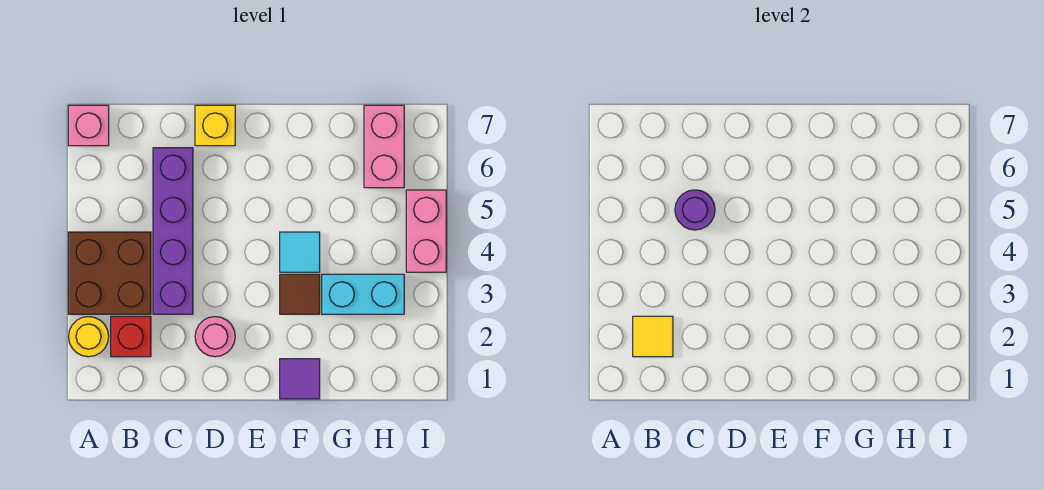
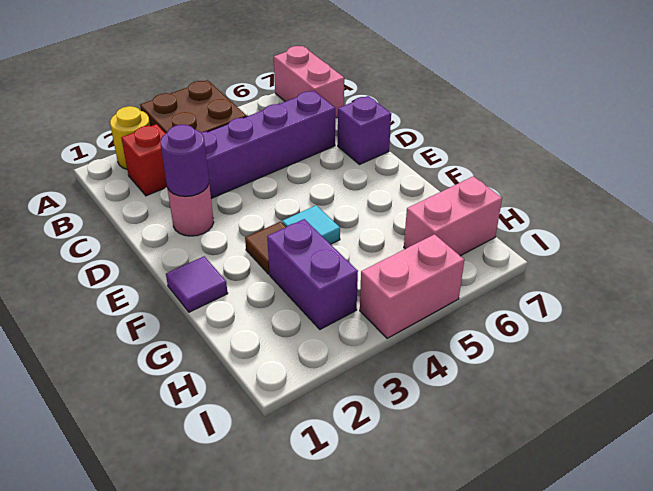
pink 1x1 brick [68,105,109,146] -> pink 1x2 brick [274,46,344,118]
yellow 1x1 tile [633,316,673,357] -> none
purple 1x1 round brick [675,190,715,230] -> purple 1x1 round brick moved to [161,125,209,197]
yellow 1x1 brick [195,105,235,146] -> purple 1x1 brick [338,96,391,164]
cyan 1x2 brick [322,274,404,314] -> purple 1x2 brick [267,219,358,329]

